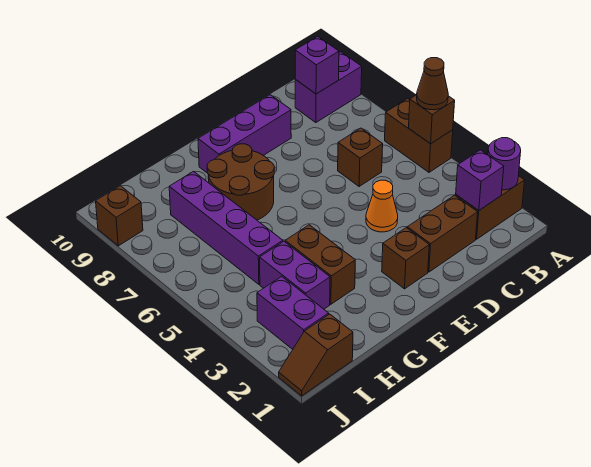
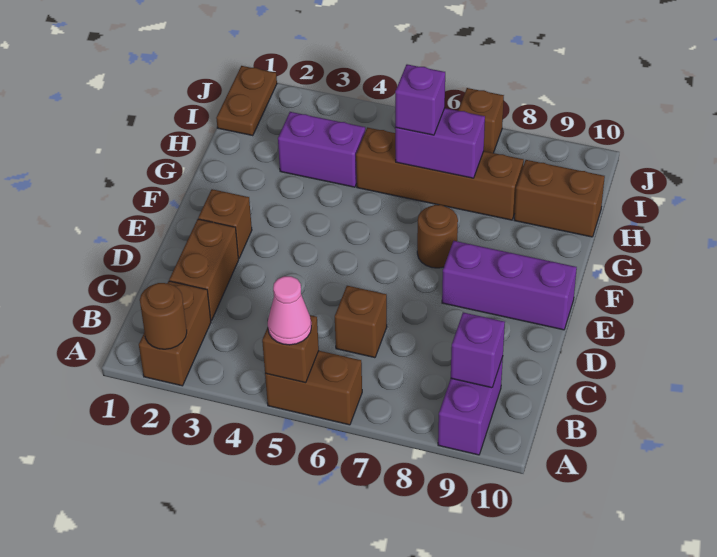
purple 1x1 round brick [488,138,521,190] -> brown 1x1 round brick [140,283,187,349]
brown 1x1 cone [417,58,448,110] -> pink 1x1 cone [268,276,311,345]
purple 1x1 brick [456,150,504,211] -> purple 1x1 brick moved to [395,64,445,135]
orange 1x1 cone [366,180,398,232] -> none
purple 1x3 brick [198,95,291,173] -> purple 1x3 brick turned to [442,241,577,330]
brown 2x2 round brick [207,144,274,220] -> brown 1x1 round brick [417,205,458,268]
brown 1x2 brick [285,225,355,304] -> brown 1x2 brick moved to [514,160,605,237]
purple 1x4 brick [169,172,283,284] -> brown 1x4 brick [356,127,524,220]
brown 1x2 slope [279,314,353,396] -> brown 1x2 plate [216,66,277,136]
purple 1x2 brick [257,276,329,349] -> purple 1x2 brick moved to [395,108,485,178]
brown 1x1 brick [96,186,143,246] -> brown 1x1 brick moved to [458,88,504,153]

